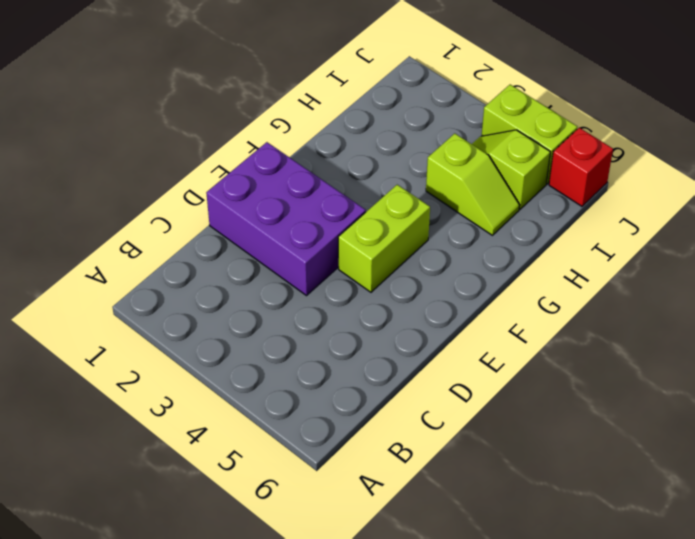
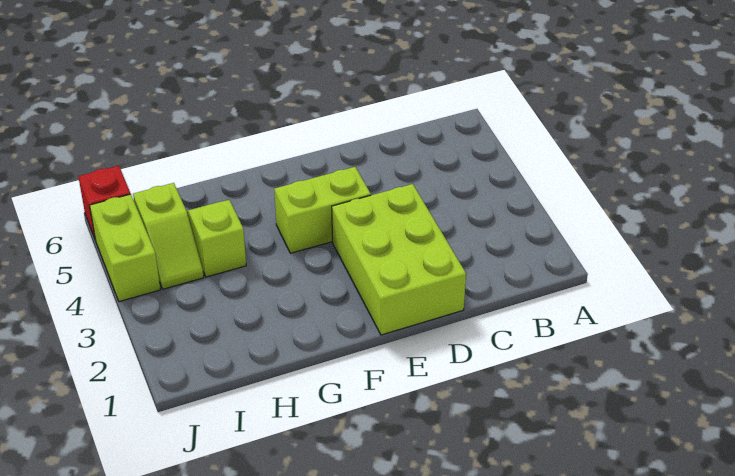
purple 2x3 brick [206,142,366,296] -> lime 2x3 brick [332,184,466,335]

